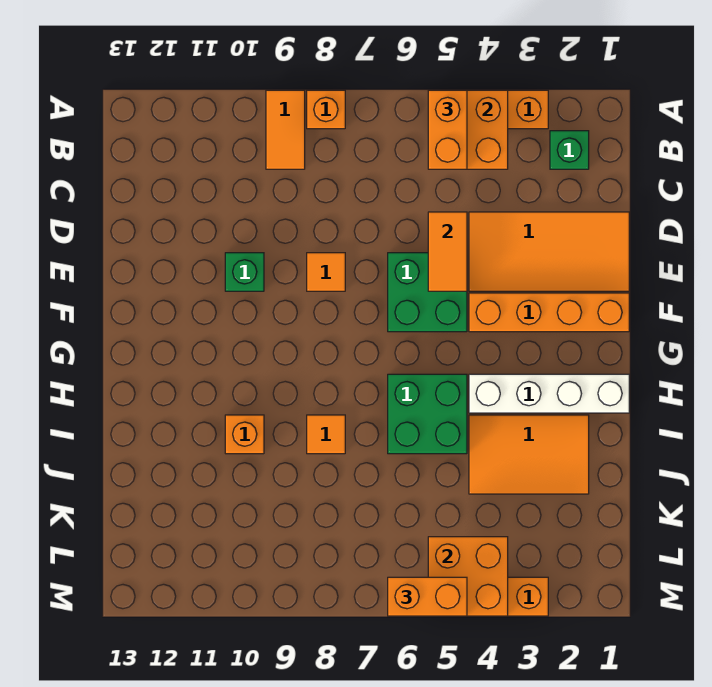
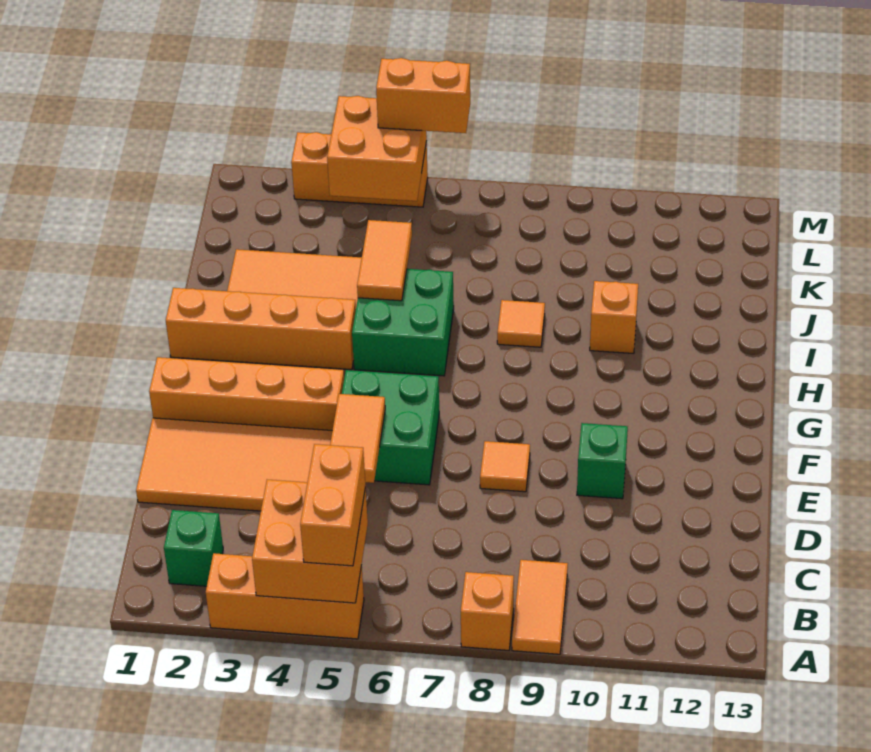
white 1x4 brick [469,374,629,413] -> orange 1x4 brick [166,288,356,370]
none -> orange 1x2 tile [357,220,412,301]

